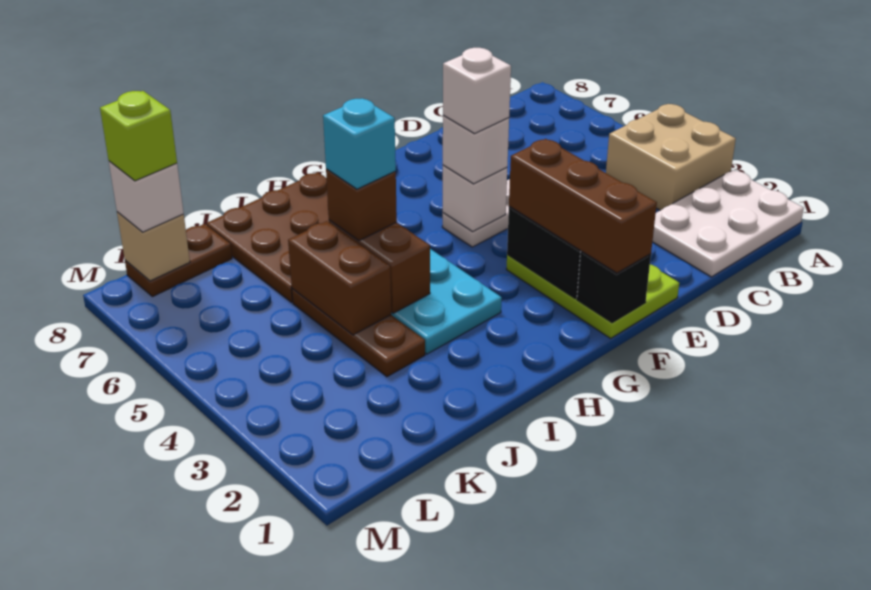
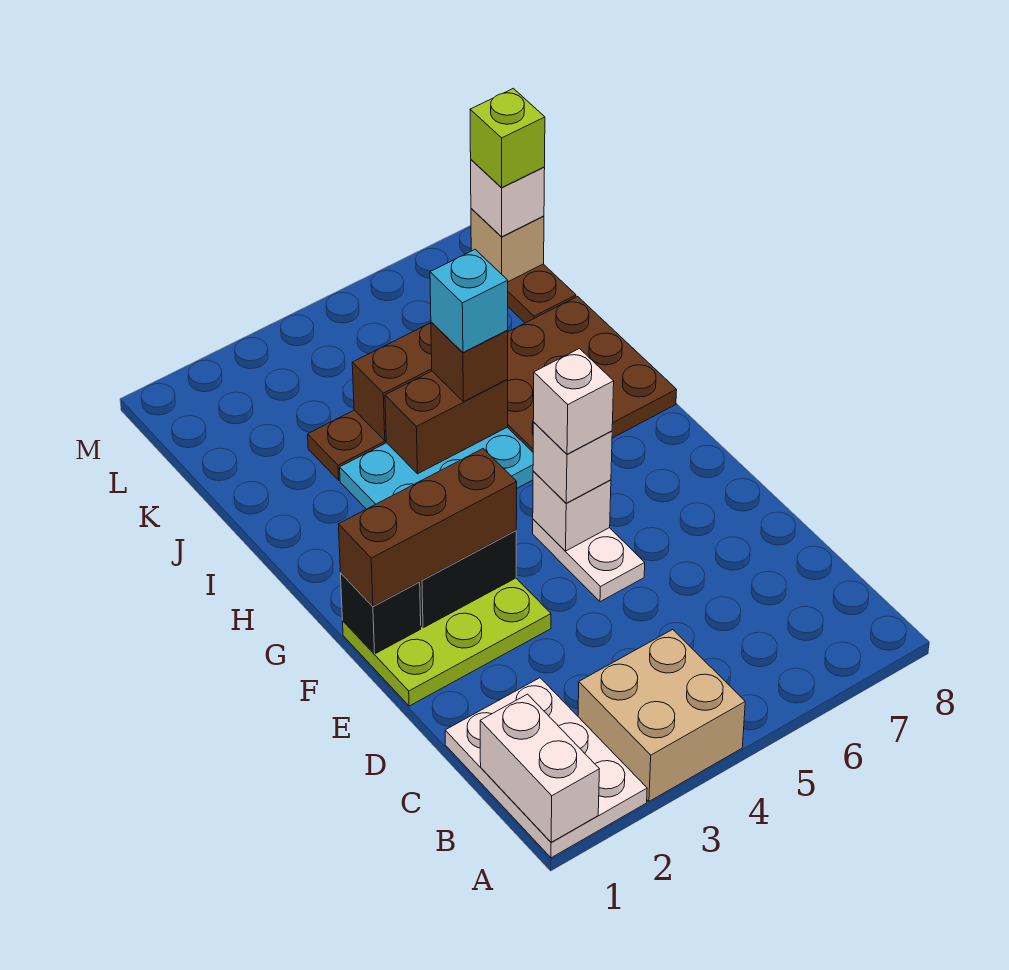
none -> white 1x2 brick [480,694,599,842]

